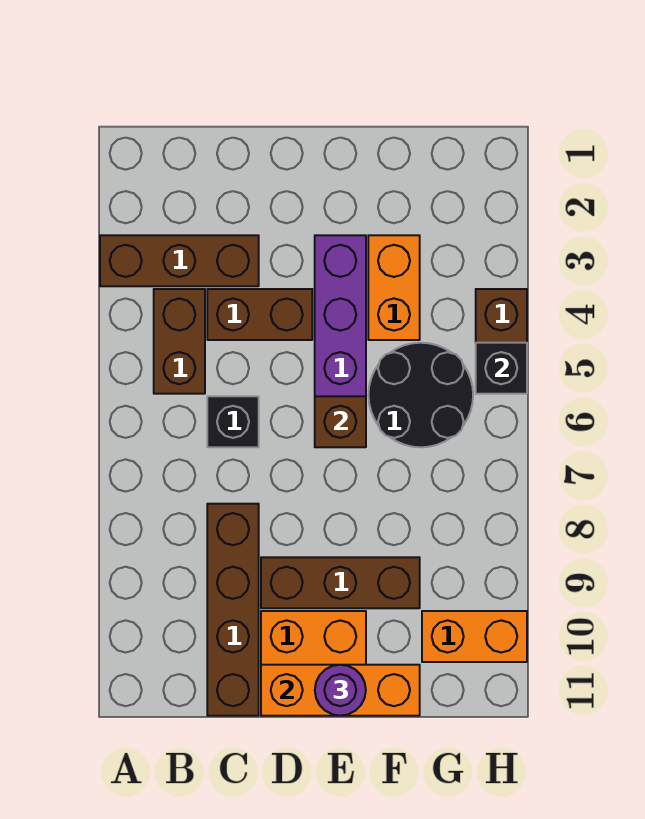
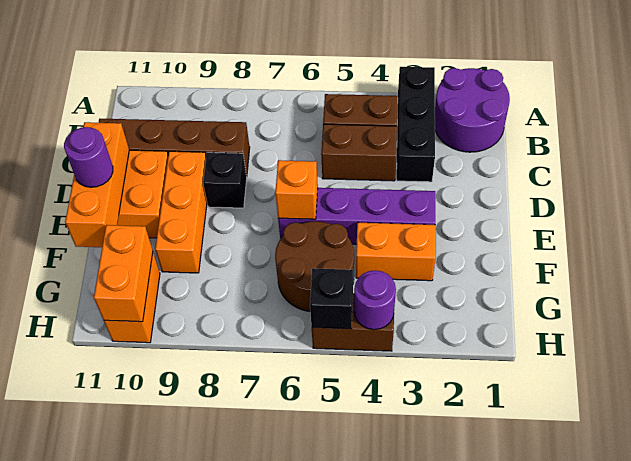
none -> purple 2x2 round brick [435,68,510,152]
brown 1x3 brick [100,235,259,286] -> black 1x3 brick [397,67,435,182]
brown 1x2 brick [207,289,312,340] -> brown 1x2 brick turned to [321,124,397,181]
black 1x1 brick [207,396,259,447] -> black 1x1 brick moved to [203,152,247,208]
brown 1x3 brick [261,557,420,608] -> orange 1x3 brick [155,151,207,273]
brown 1x1 brick [315,396,366,447] -> orange 1x1 brick [275,160,318,219]
black 2x2 round brick [368,343,473,447] -> brown 2x2 round brick [275,221,354,312]
none -> orange 1x2 brick [94,225,153,322]
none -> purple 1x1 round brick [354,270,396,330]

